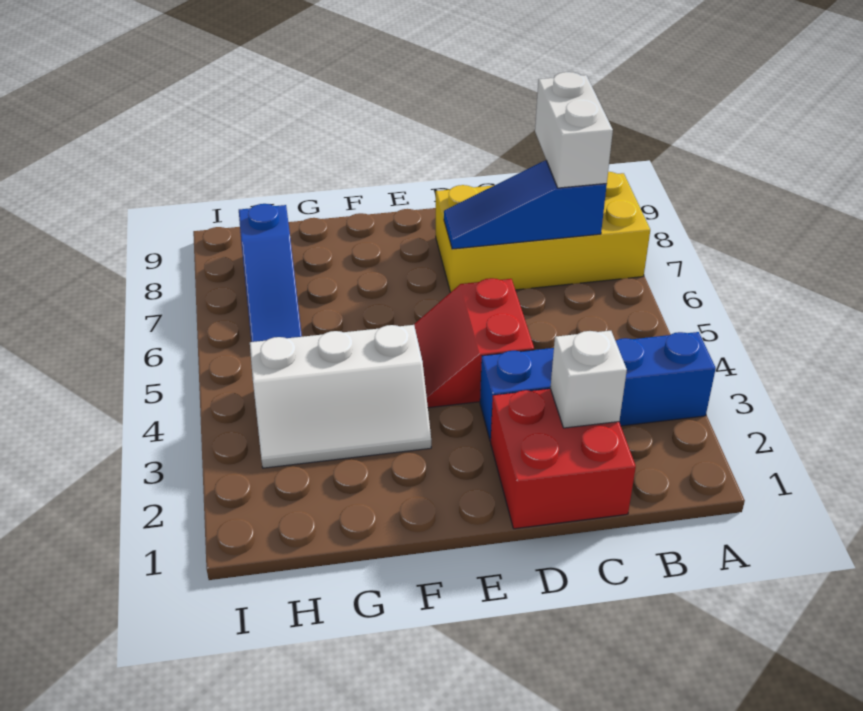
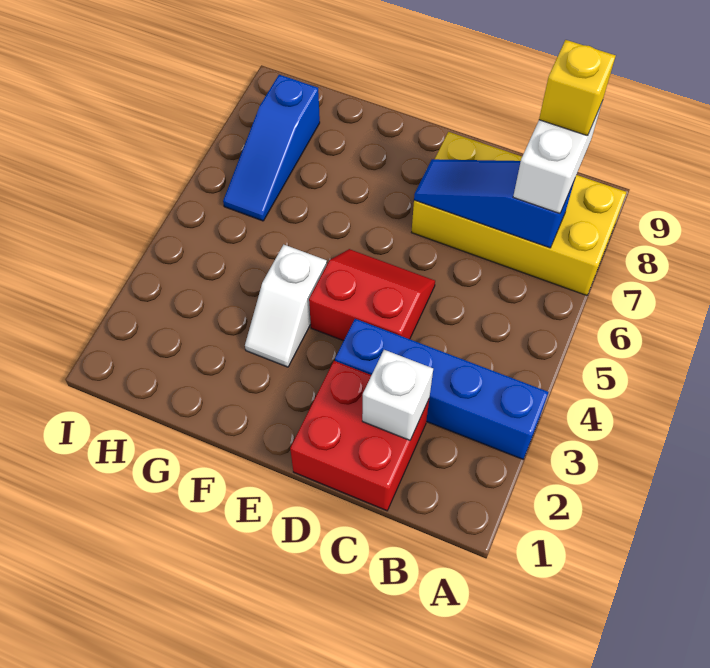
none -> yellow 1x1 brick [539,40,616,136]
red 2x2 slope [414,278,534,408] -> red 2x2 slope turned to [309,249,435,341]
white 2x3 slope [250,325,431,468] -> white 1x2 slope [245,245,327,367]

